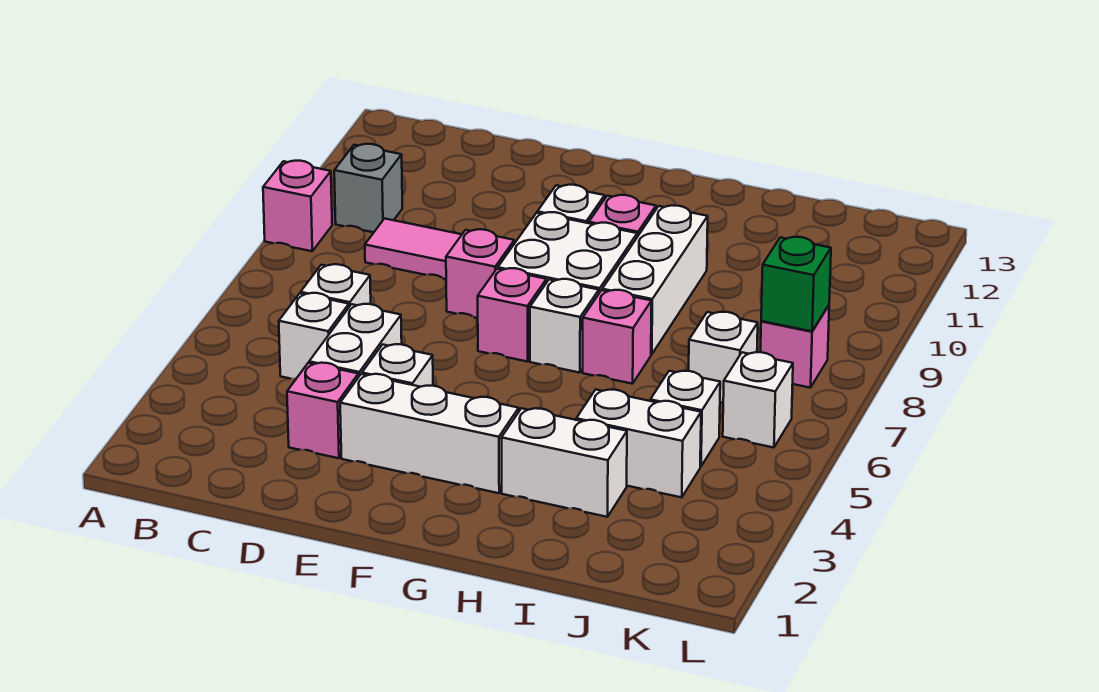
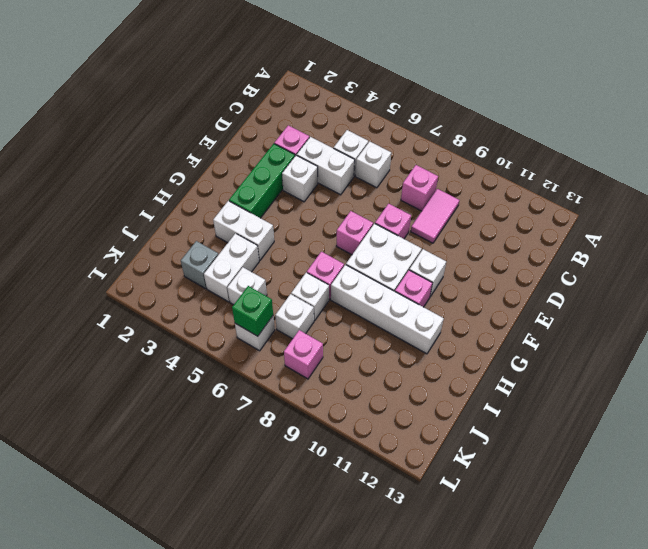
pink 1x1 brick [263,161,332,251] -> pink 1x1 brick moved to [401,165,438,211]
grey 1x1 brick [334,144,402,232] -> grey 1x1 brick moved to [181,241,218,289]
white 1x3 brick [340,374,519,493] -> green 1x3 brick [229,144,295,218]
white 1x1 brick [530,279,599,373] -> white 1x1 brick moved to [291,273,329,321]
white 1x2 brick [501,408,627,517] -> white 1x2 brick turned to [213,201,274,261]
white 1x3 brick [602,205,708,355] -> white 1x4 brick [331,265,444,354]
green 1x1 brick [761,237,831,331] -> green 1x1 brick moved to [232,286,273,336]

